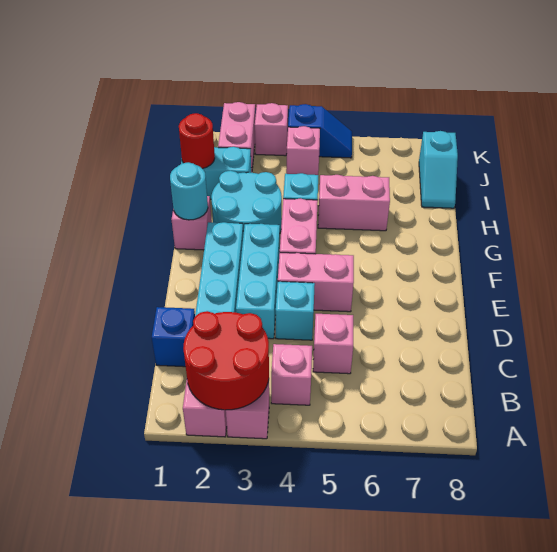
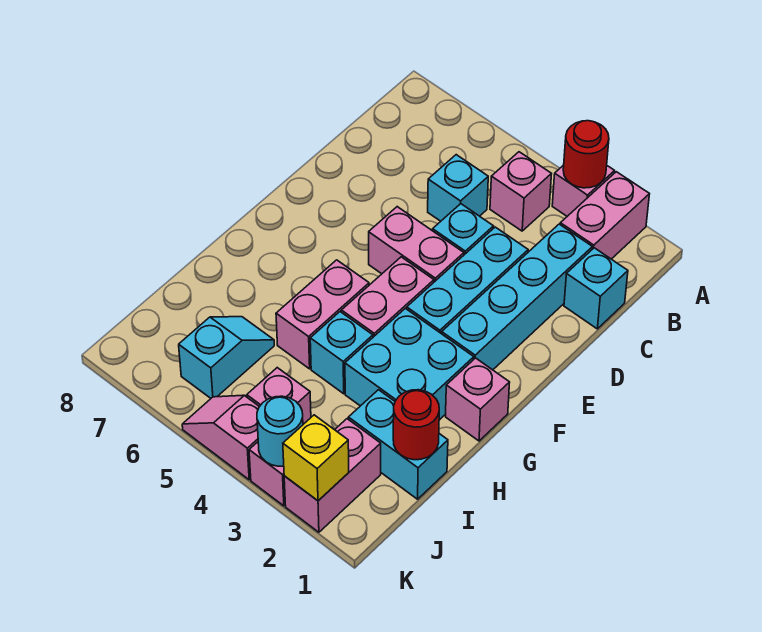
red 2x2 round brick [183,311,269,410] -> red 1x1 round brick [563,121,609,188]
blue 1x1 brick [152,307,195,367] -> cyan 1x1 brick [564,248,628,329]
pink 1x1 brick [313,314,353,374] -> cyan 1x1 brick [428,155,488,221]
cyan 1x1 round brick [170,162,208,220] -> cyan 1x1 round brick moved to [257,396,303,466]
cyan 2x2 round brick [211,171,282,234] -> cyan 2x2 brick [345,308,474,420]
pink 1x2 brick [318,175,390,231] -> pink 1x2 brick turned to [276,260,369,369]
cyan 1x2 slope [419,131,458,208] -> cyan 1x2 slope moved to [179,317,274,398]
none -> yellow 1x1 brick [283,415,349,501]
blue 1x2 slope [288,104,352,158] -> pink 1x2 slope [182,395,259,480]

